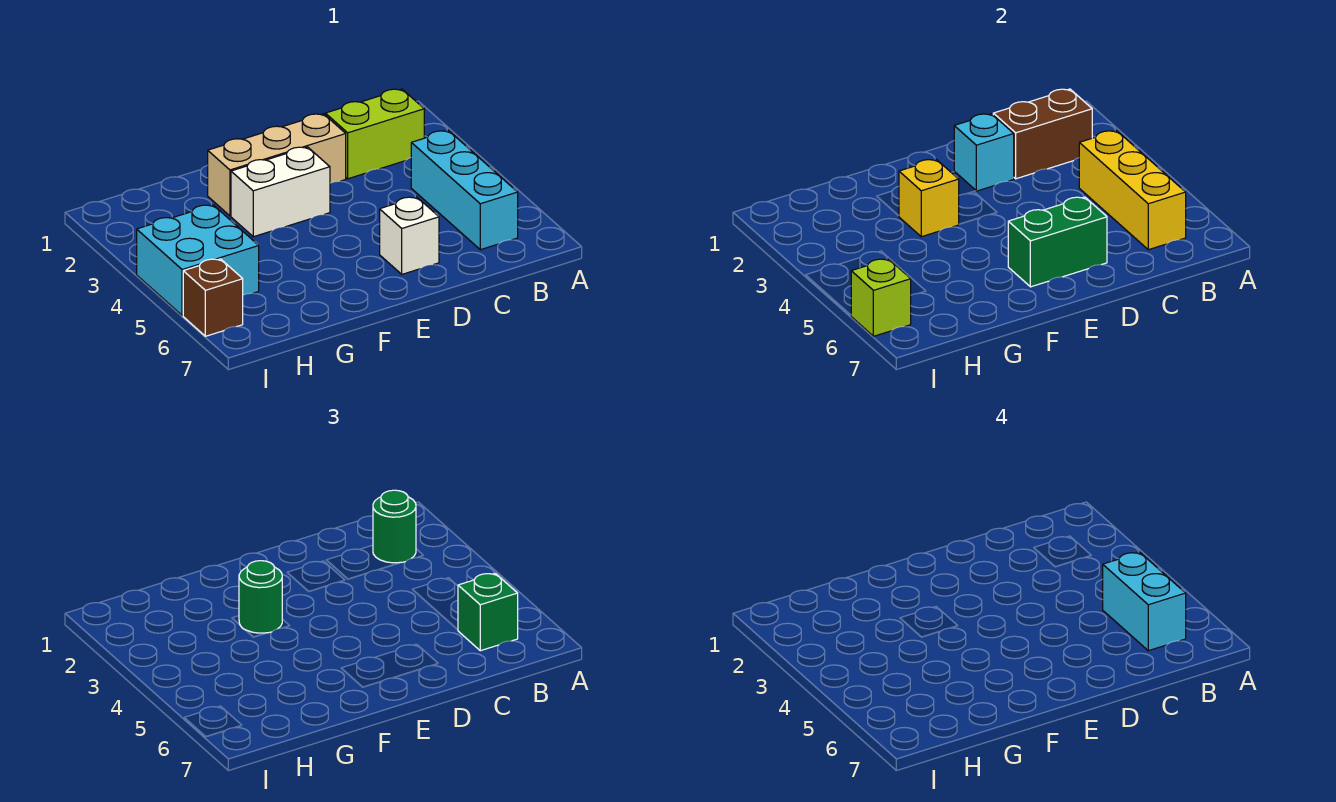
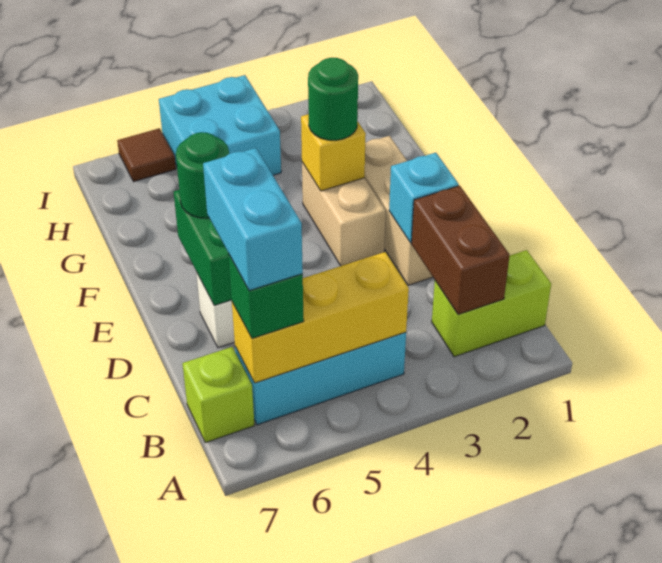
lime 1x2 brick [325,89,424,179] -> lime 1x2 brick turned to [432,250,551,357]
green 1x1 round brick [373,490,416,563] -> green 1x1 round brick moved to [176,132,229,218]
cyan 1x2 brick [1103,553,1186,651] -> cyan 1x2 brick turned to [203,148,303,291]
white 1x2 brick [231,147,330,237] -> tan 1x2 brick [302,162,386,266]
brown 1x1 brick [183,259,243,336] -> brown 1x1 tile [117,128,176,182]
lime 1x1 brick [851,259,911,336] -> lime 1x1 brick moved to [182,347,255,443]

